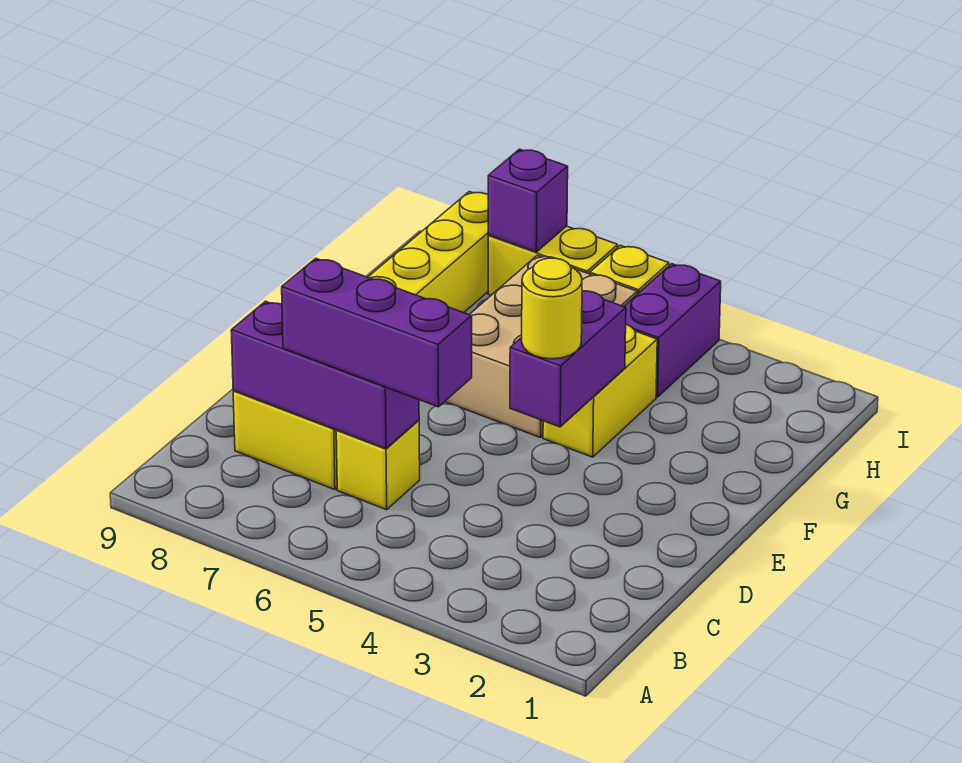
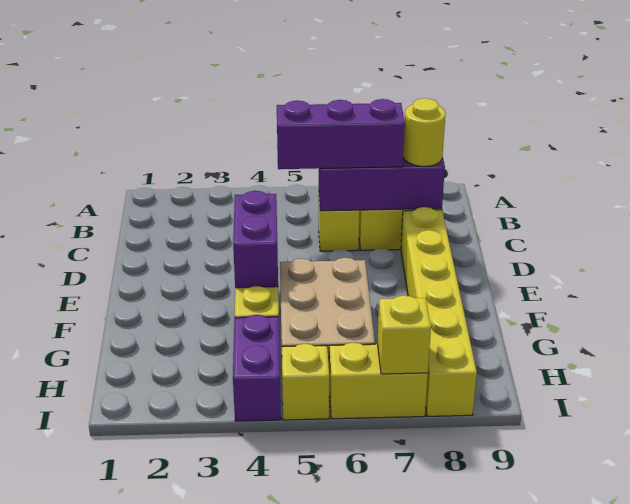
yellow 1x1 round brick [522,258,582,359] -> yellow 1x1 round brick moved to [403,98,446,166]
purple 1x1 brick [488,149,568,252] -> yellow 1x1 brick [377,295,431,374]

